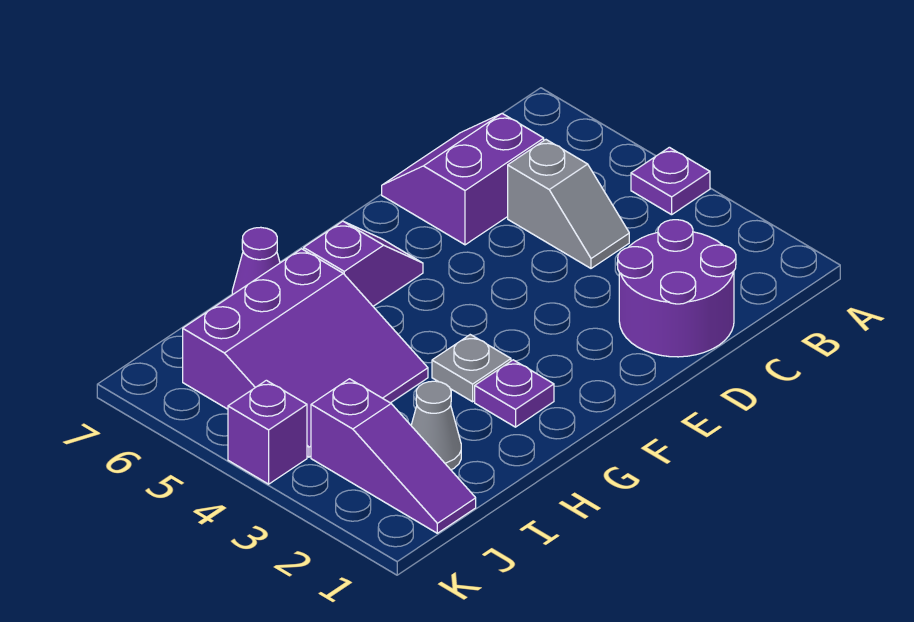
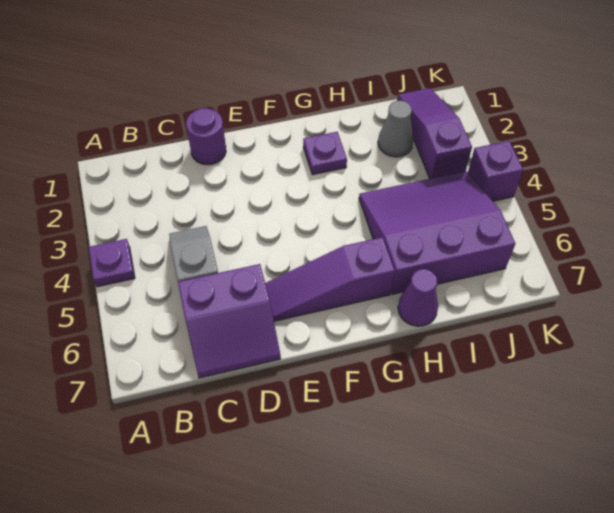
purple 2x2 round brick [618,220,736,357] -> purple 1x1 round brick [186,108,226,165]
purple 1x2 slope [304,221,423,306] -> purple 1x3 slope [265,237,395,321]
grey 1x1 plate [432,335,511,402] -> none

